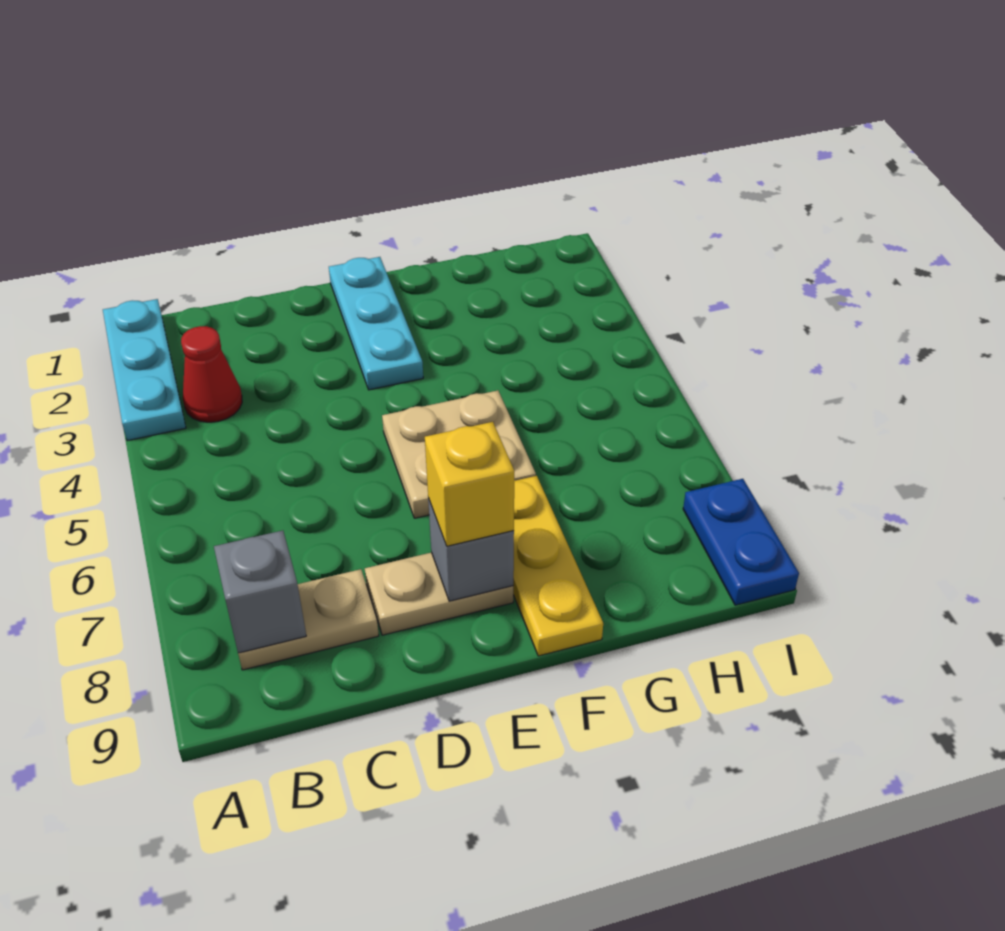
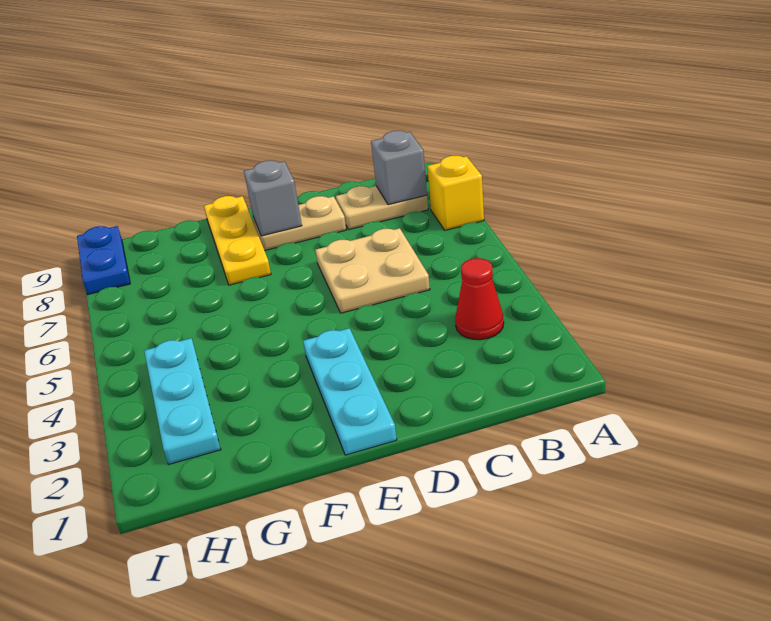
cyan 1x3 plate [103,299,186,441] -> cyan 1x3 plate moved to [144,338,221,465]
tan 2x2 plate [382,390,536,518] -> tan 2x2 plate moved to [315,228,430,313]
yellow 1x1 brick [425,422,514,546] -> yellow 1x1 brick moved to [427,156,484,230]

